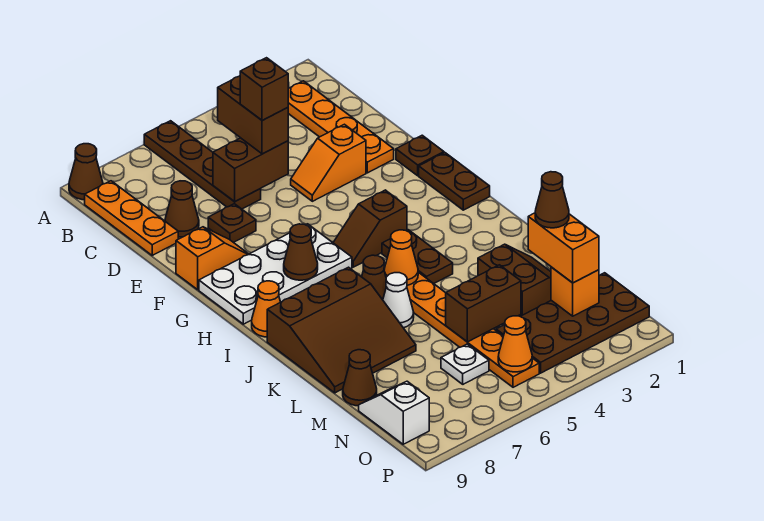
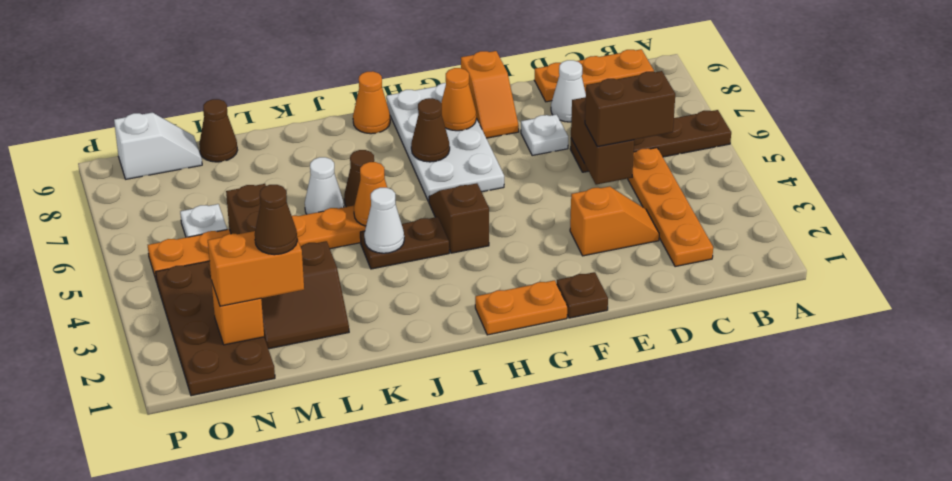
brown 1x1 cone [69,144,103,200] -> none
orange 1x4 plate [288,81,394,173] -> orange 1x4 plate turned to [628,148,713,267]
brown 1x1 brick [240,58,288,121] -> none
brown 1x1 cone [165,181,199,237] -> white 1x1 cone [551,60,586,122]
orange 1x2 slope [291,124,366,201] -> orange 1x2 slope turned to [570,186,659,256]
brown 1x1 plate [208,204,256,243] -> white 1x1 plate [521,115,568,155]
brown 1x2 plate [419,153,490,210] -> orange 1x2 plate [475,280,568,335]
none -> white 1x1 cone [364,188,404,253]
brown 3x3 slope [267,267,416,393] -> none
orange 1x1 cone [498,316,532,372] -> orange 1x1 cone moved to [441,68,476,131]

